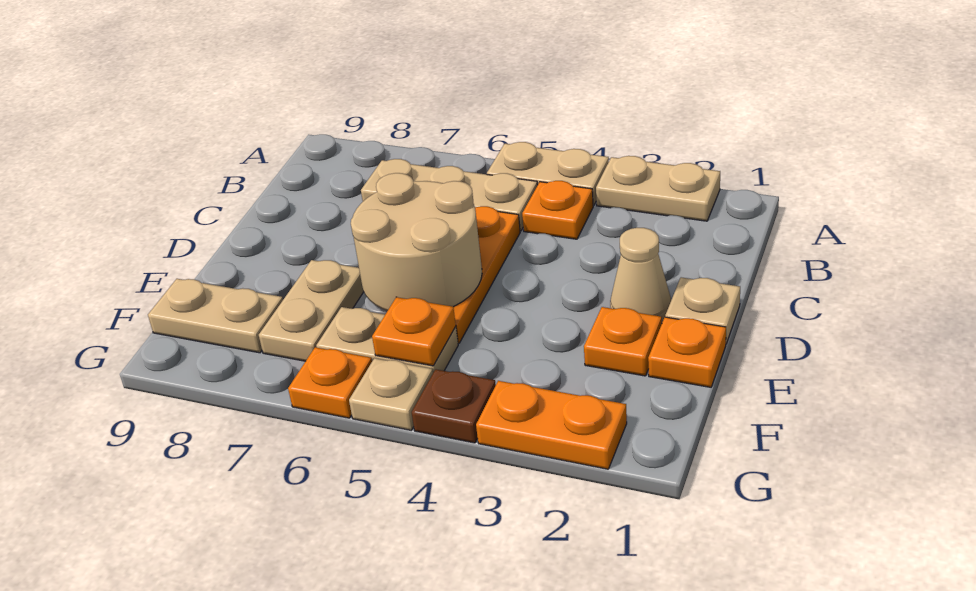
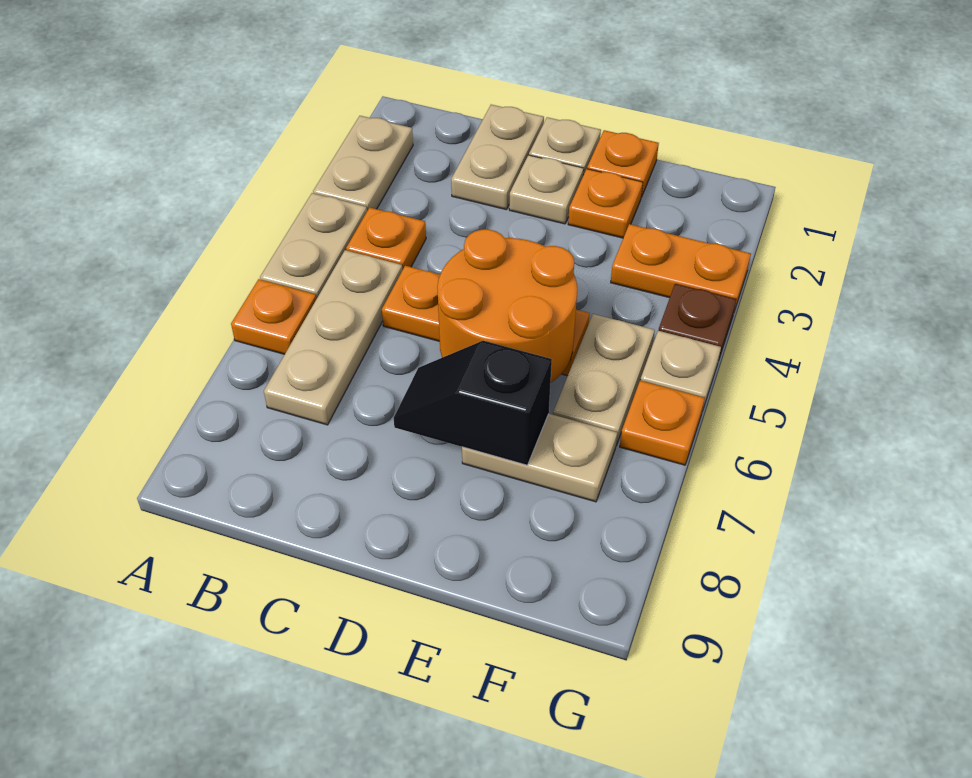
tan 1x1 cone [610,228,671,322] -> tan 1x1 plate [509,155,584,224]
tan 2x2 round brick [351,173,482,311] -> orange 2x2 round brick [437,229,577,382]
none -> black 1x2 slope [394,341,552,465]
orange 1x1 plate [372,297,456,366] -> orange 1x1 plate moved to [231,279,317,354]
tan 1x2 plate [148,279,283,353] -> tan 1x2 plate moved to [451,105,544,210]
orange 1x2 plate [476,381,627,469] -> orange 1x2 plate turned to [611,224,751,311]

